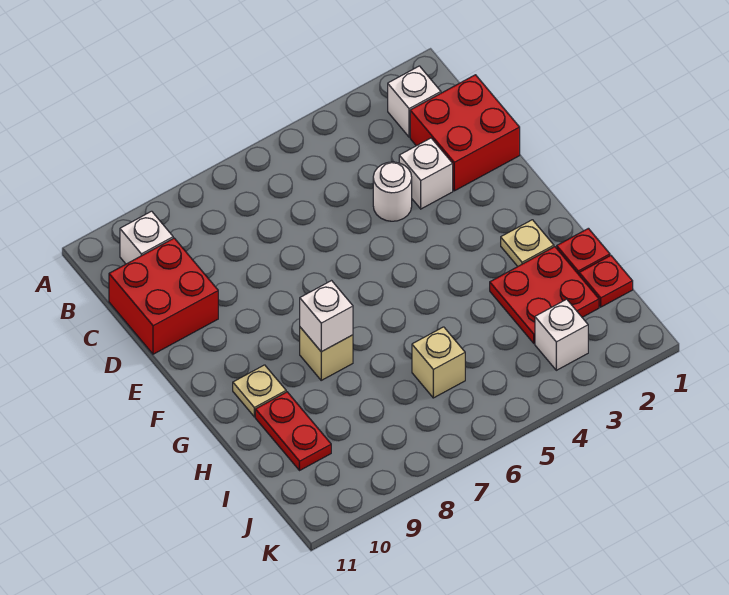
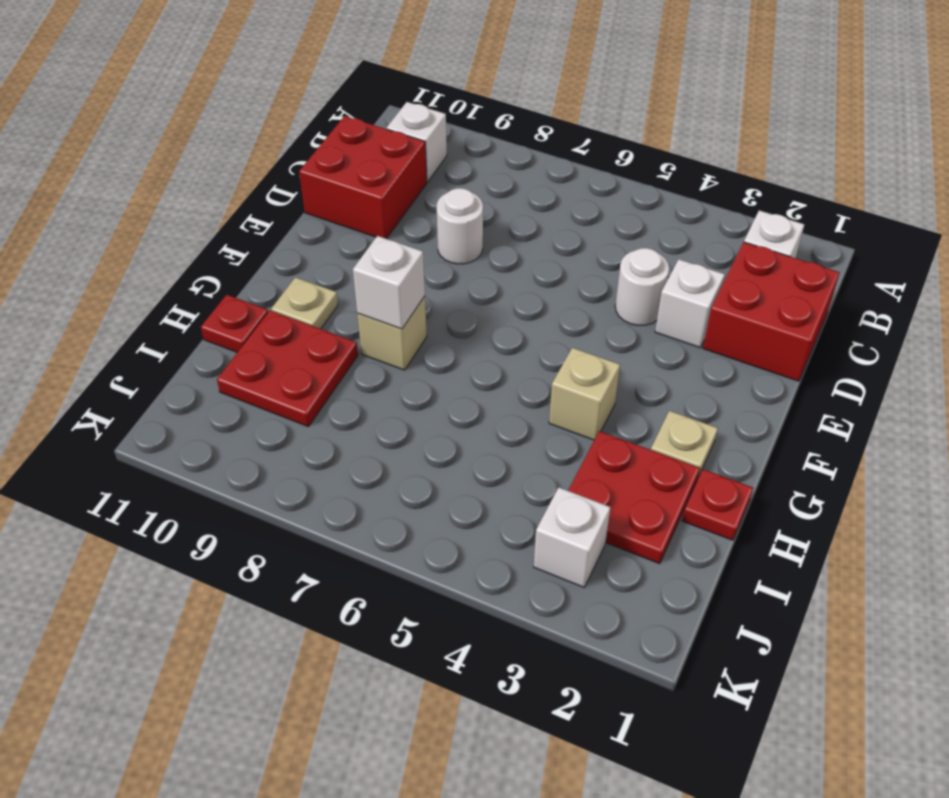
none -> white 1x1 round brick [437,188,483,264]
red 1x2 plate [255,392,331,471] -> red 2x2 plate [217,311,358,426]
red 1x1 plate [579,256,633,307] -> red 1x1 plate moved to [201,295,268,352]
tan 1x1 brick [412,327,465,398] -> tan 1x1 brick moved to [549,348,620,440]

